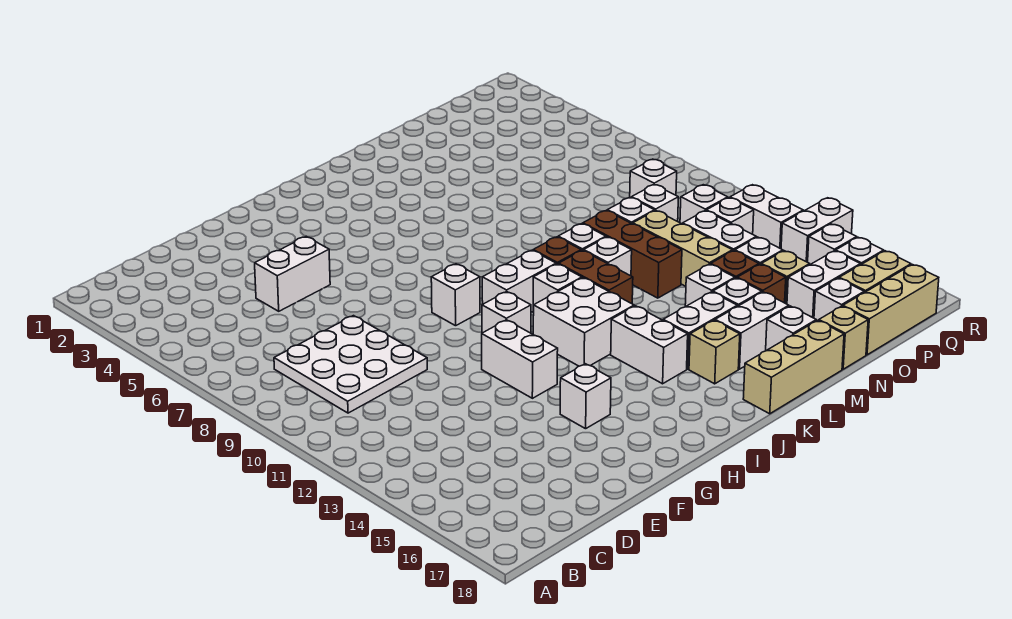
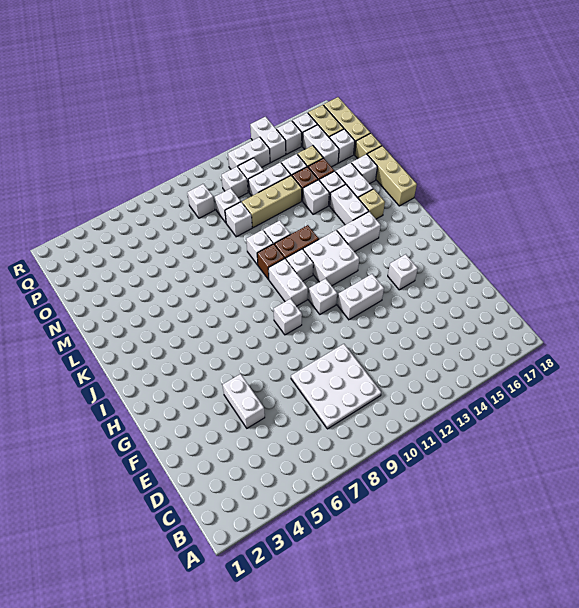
brown 1x3 brick [583,210,682,298] -> none

